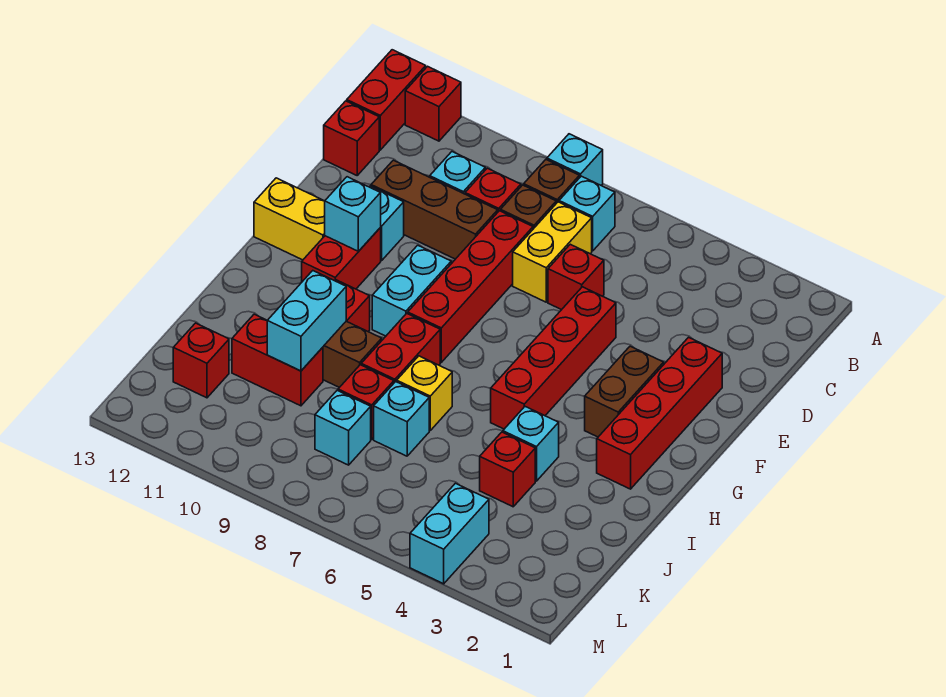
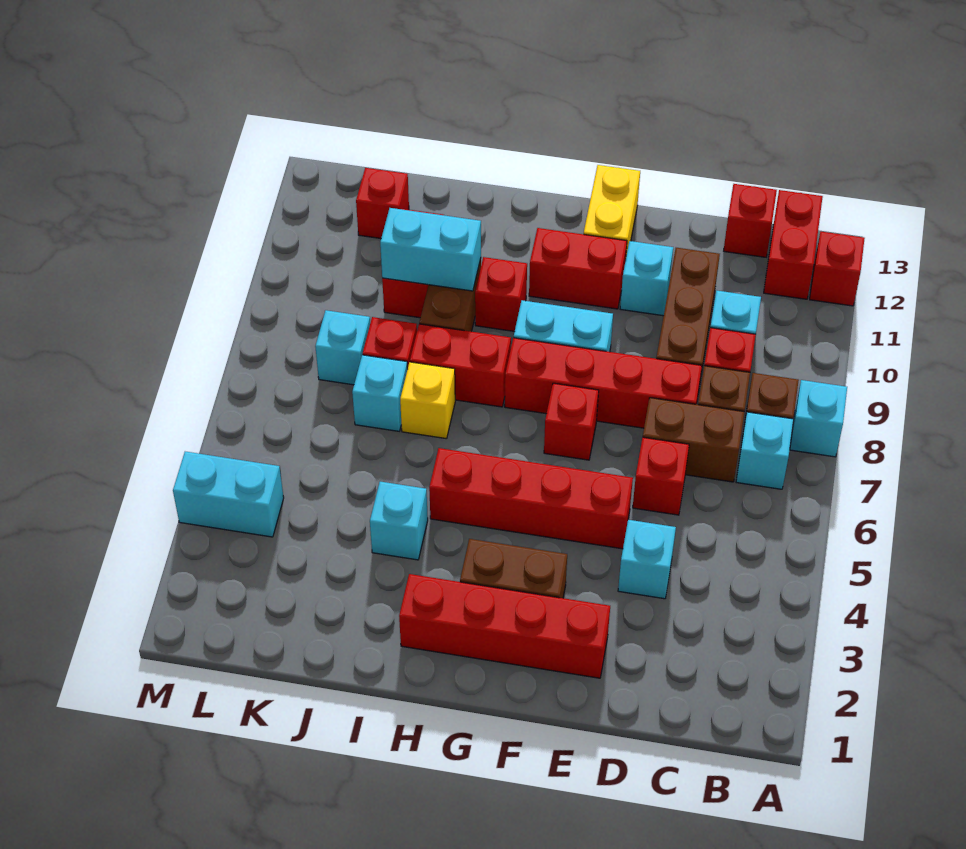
red 1x2 brick [347,50,426,150] -> red 1x2 brick turned to [764,190,823,299]
yellow 1x2 brick [513,202,592,302] -> brown 1x2 brick [643,398,744,482]
cyan 1x1 brick [325,177,381,251] -> cyan 1x1 brick moved to [618,520,676,599]
red 1x1 brick [480,432,535,507] -> red 1x1 brick moved to [544,383,599,460]

